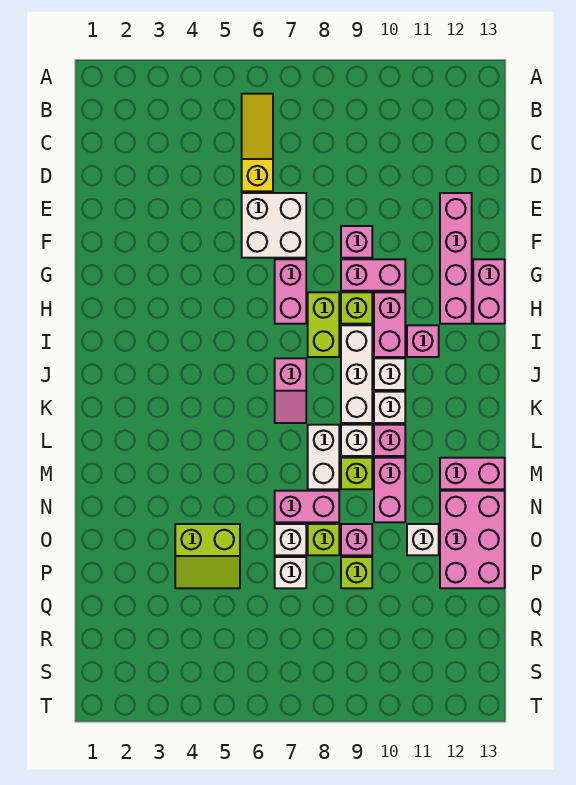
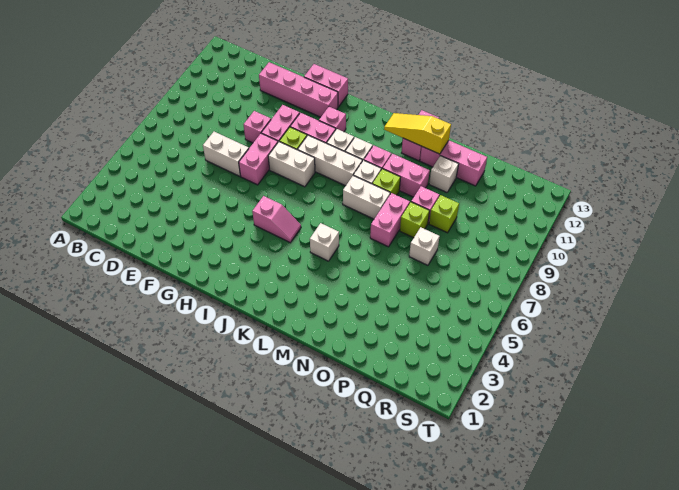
yellow 1x3 slope [242,94,273,191] -> yellow 1x3 slope moved to [384,113,451,154]
white 2x2 brick [242,193,306,258] -> white 1x2 brick [203,132,249,176]
pink 1x2 brick [275,259,306,324] -> pink 1x2 brick turned to [239,133,278,185]
lime 1x2 brick [308,292,339,357] -> white 1x2 brick [268,142,315,187]
pink 1x2 slope [275,358,306,423] -> pink 1x2 slope moved to [252,196,301,243]
pink 2x3 brick [440,491,505,588] -> pink 1x3 brick [420,141,487,186]
lime 2x2 slope [175,524,240,588] -> none
white 1x1 brick [275,524,306,555] -> white 1x1 brick moved to [310,223,339,261]

